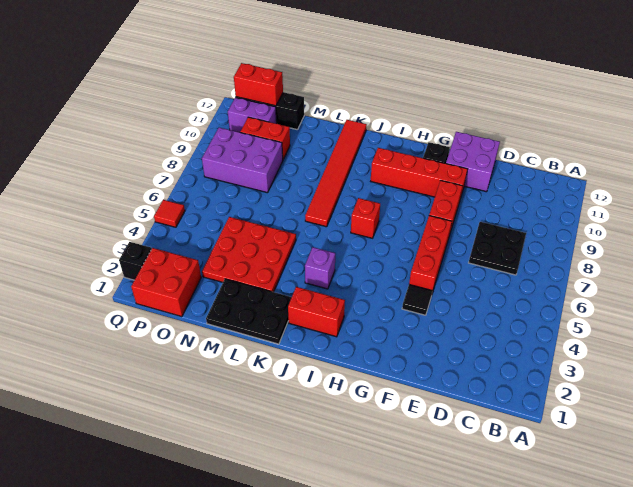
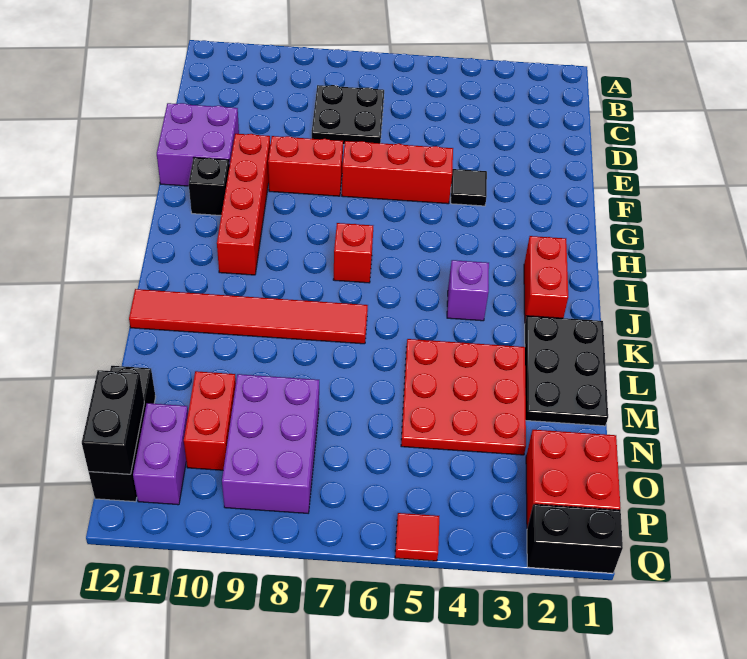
red 1x2 brick [234,63,283,106] -> black 1x2 brick [82,370,144,474]
black 1x1 brick [119,242,152,280] -> black 1x2 brick [527,504,623,573]

